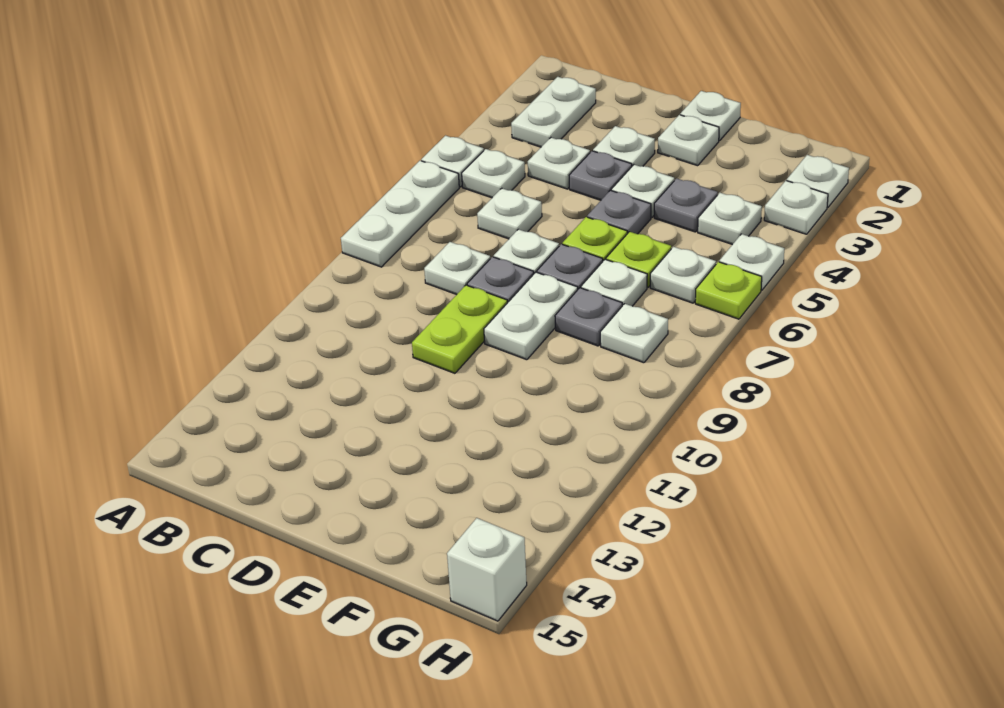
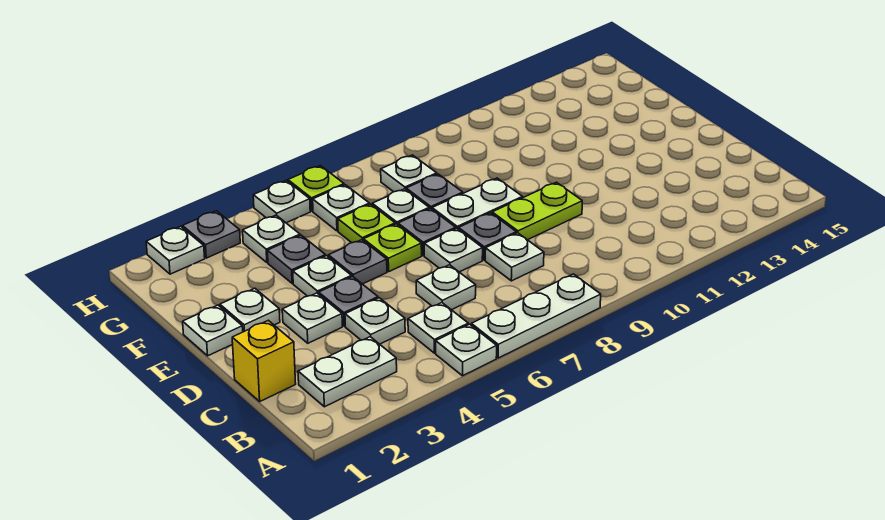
none -> yellow 1x1 brick [232,320,296,401]
white 1x1 plate [764,181,828,234] -> grey 1x1 plate [183,211,240,258]
white 1x1 brick [447,518,527,621] -> none

